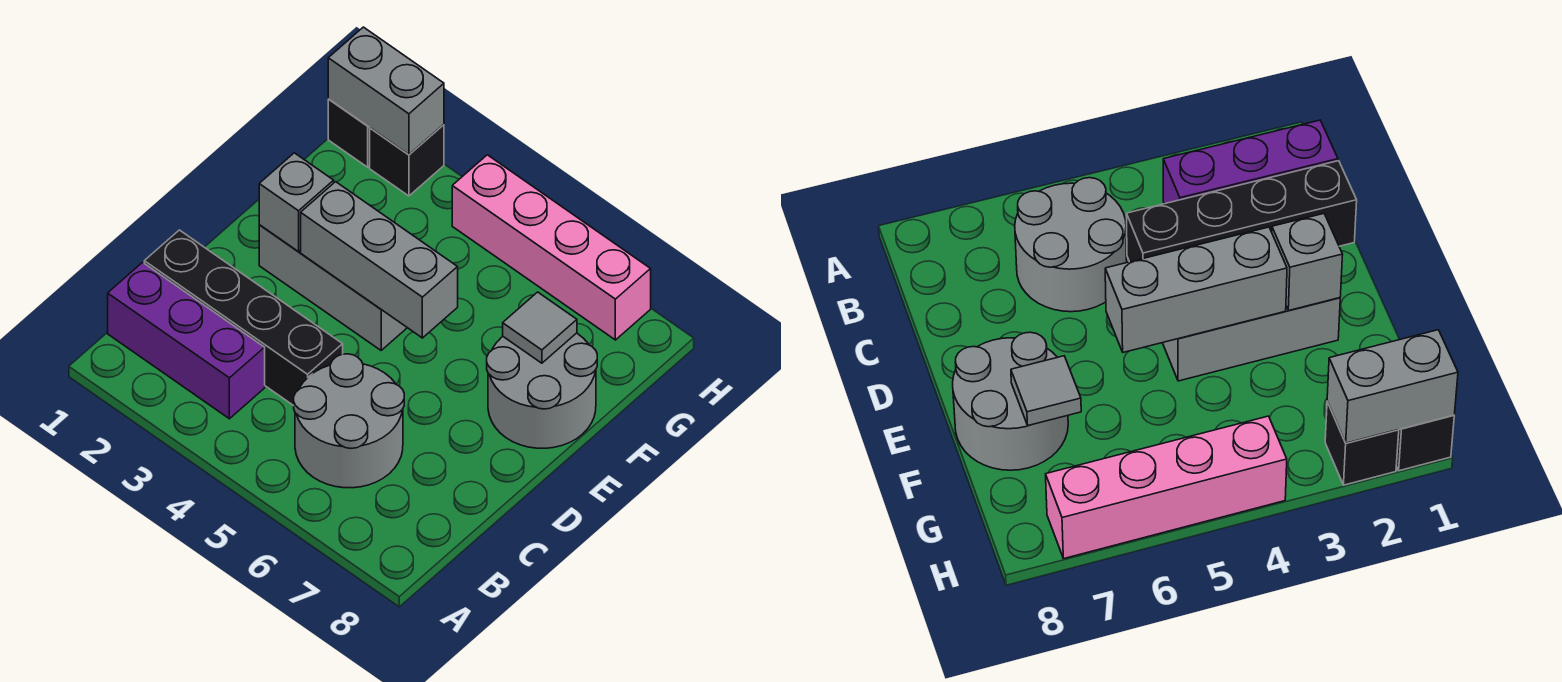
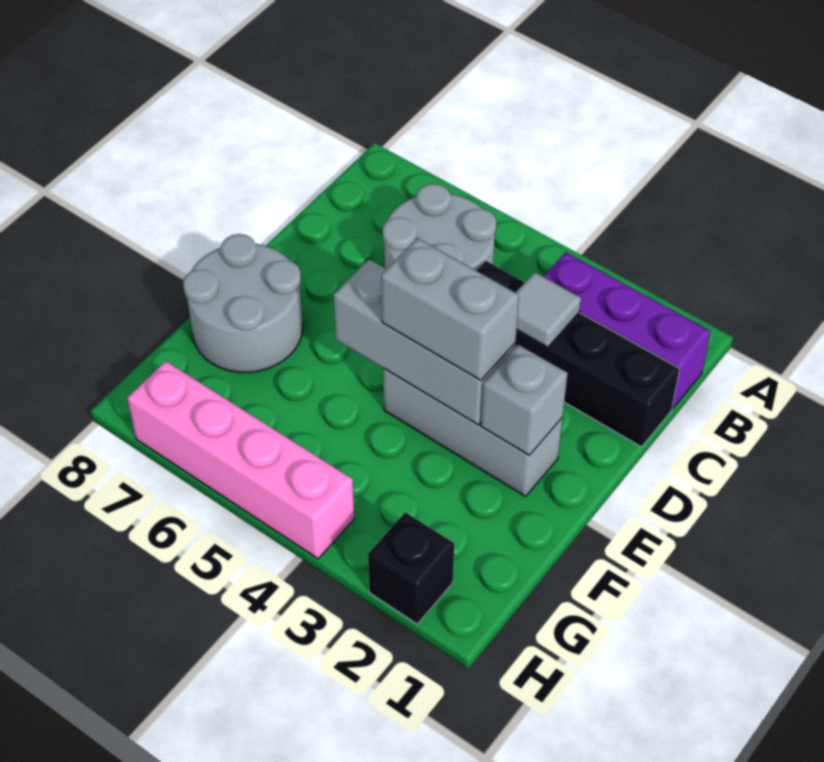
grey 1x1 tile [503,292,577,363] -> grey 1x1 tile moved to [515,272,581,347]
black 1x1 brick [328,99,370,167] -> none
grey 1x2 brick [328,27,444,155] -> grey 1x2 brick moved to [381,238,519,380]

